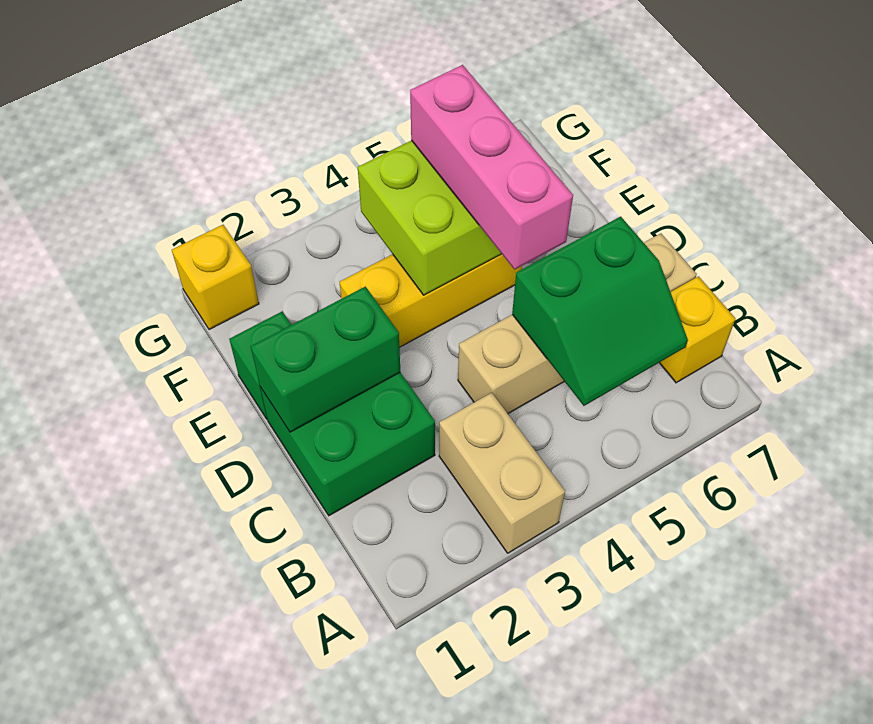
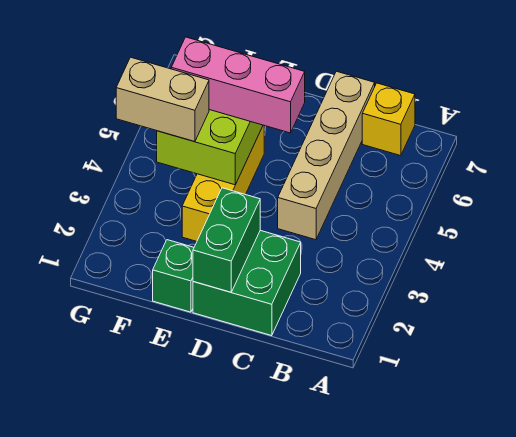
tan 1x2 brick [439,393,565,553] -> tan 1x2 brick moved to [116,57,209,142]
green 2x2 slope [512,217,688,406] -> none
yellow 1x1 brick [172,225,259,330] -> none

